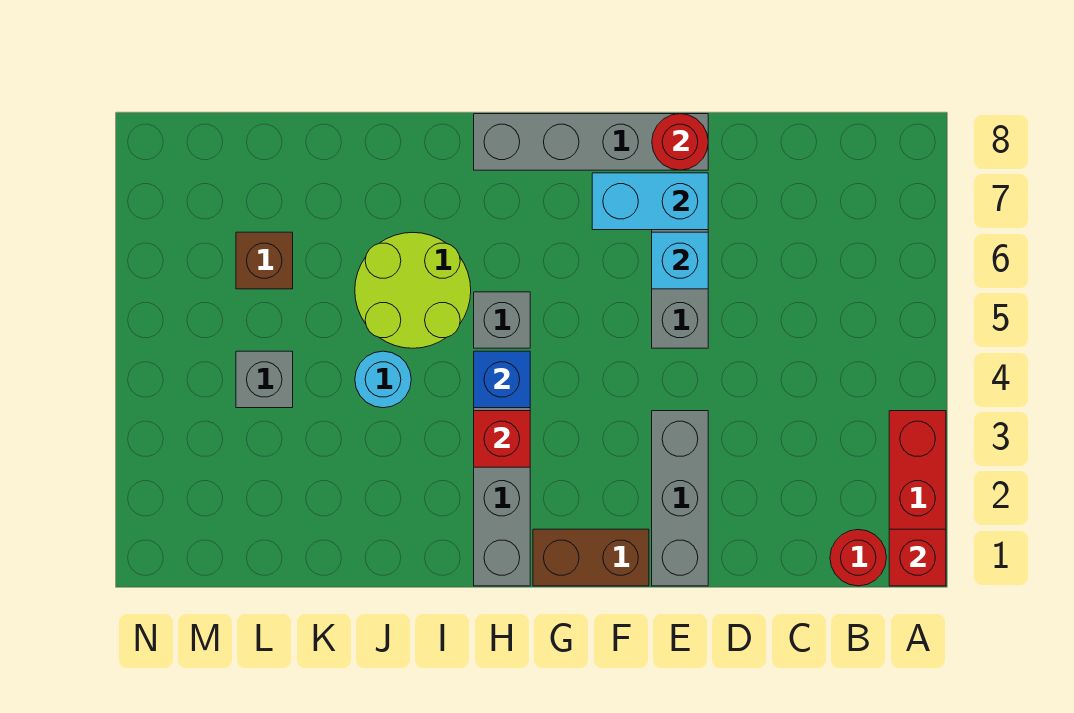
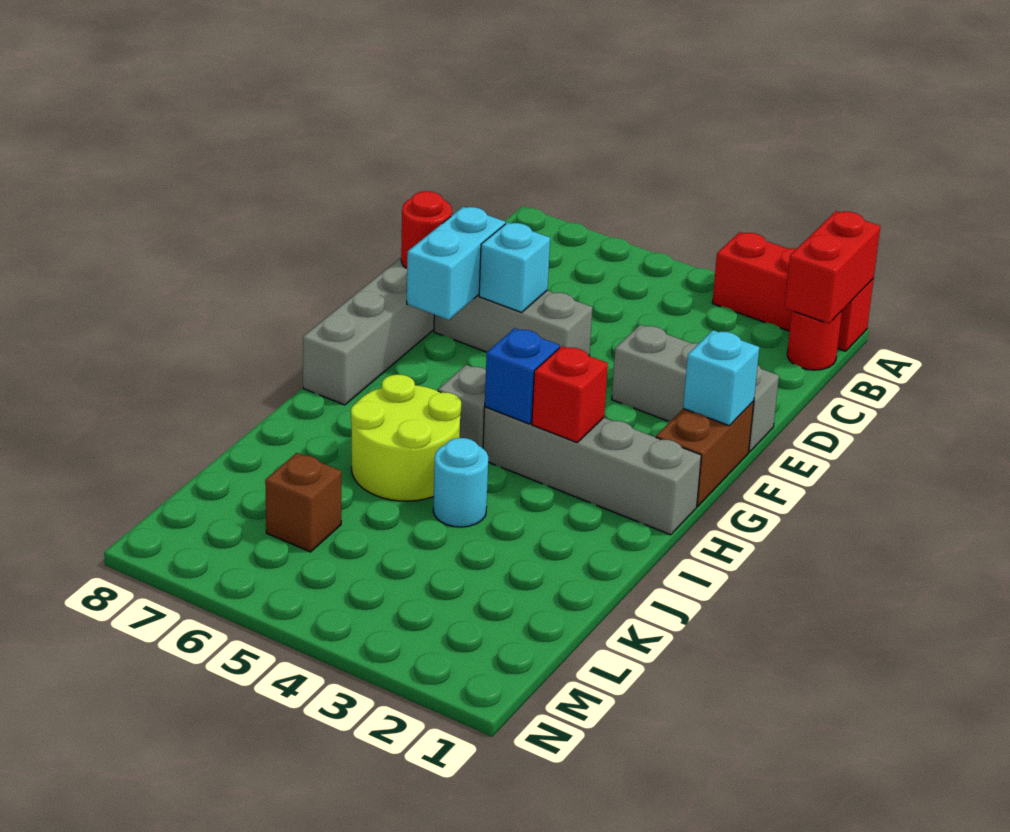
red 1x1 brick [889,529,946,586] -> red 1x2 brick [784,211,880,324]
none -> cyan 1x1 brick [683,330,759,426]
grey 1x1 brick [236,351,293,408] -> none

